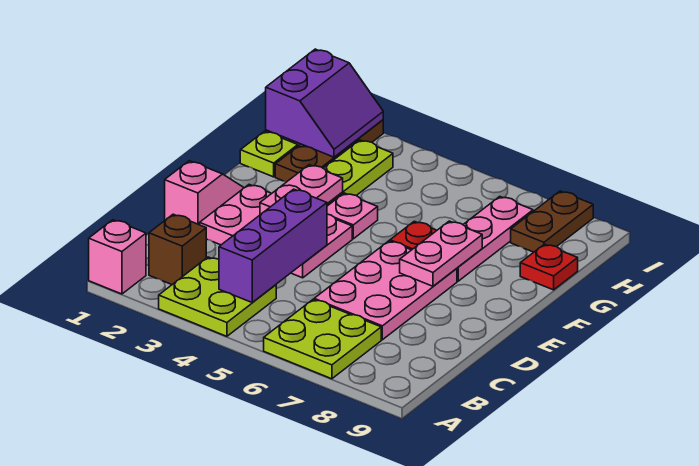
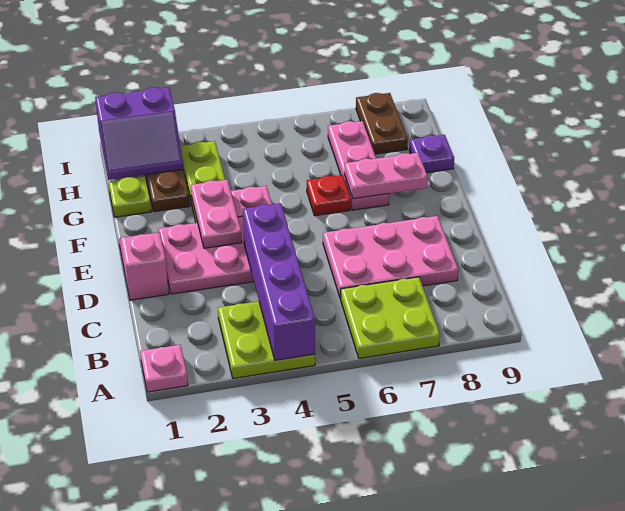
pink 1x1 brick [89,220,146,294] -> pink 1x1 plate [140,345,188,392]
brown 1x1 brick [149,214,206,284] -> none
purple 1x3 brick [219,189,327,303] -> purple 1x4 brick [243,203,315,360]
pink 2x3 plate [314,241,457,340] -> pink 2x3 plate turned to [323,216,458,298]
pink 1x2 plate [400,221,482,286] -> pink 1x2 plate turned to [345,153,428,199]
red 1x1 plate [520,244,578,290] -> purple 1x1 plate [409,135,454,173]
purple 2x2 slope [266,49,383,157] -> purple 2x2 slope turned to [95,87,183,180]

